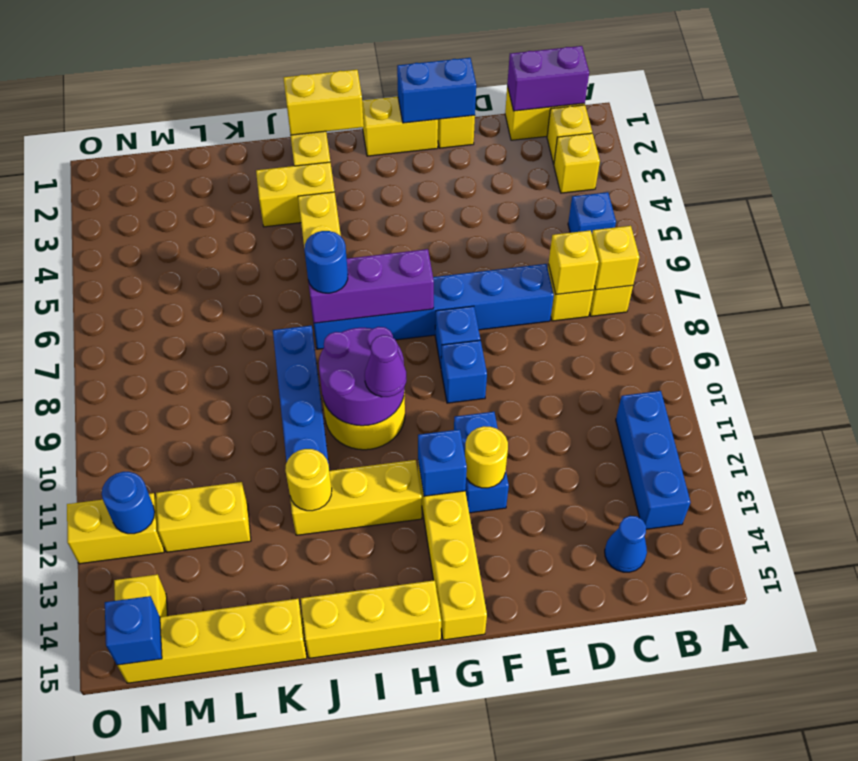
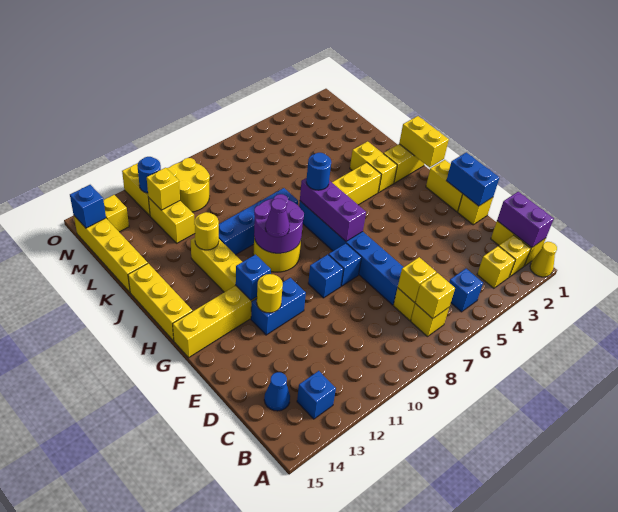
none -> yellow 1x1 cone [530,242,557,277]
blue 1x3 brick [616,391,690,529] -> blue 1x1 brick [297,371,336,419]
none -> yellow 2x2 round brick [167,158,210,212]
none -> yellow 1x1 brick [147,168,180,210]

